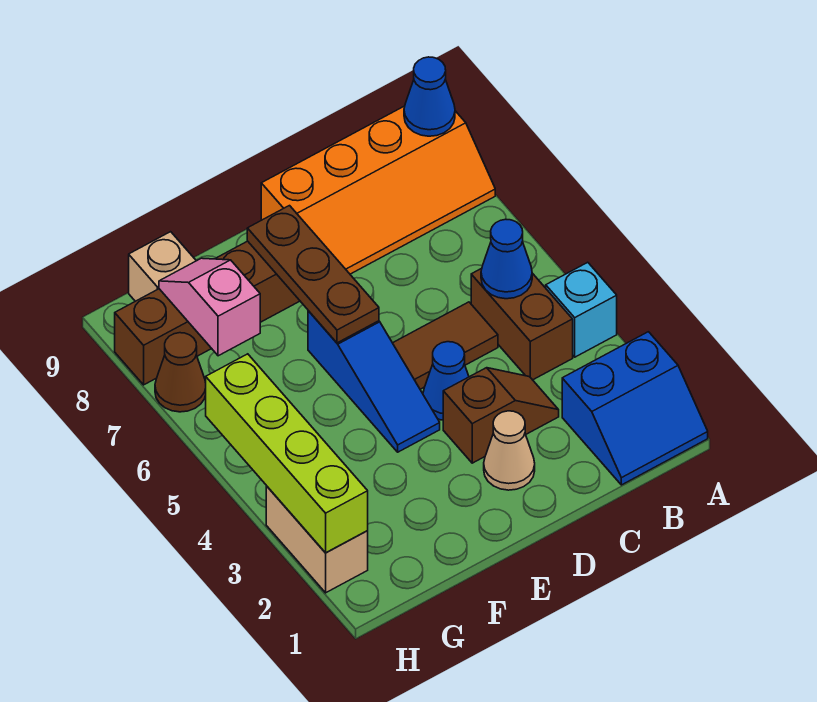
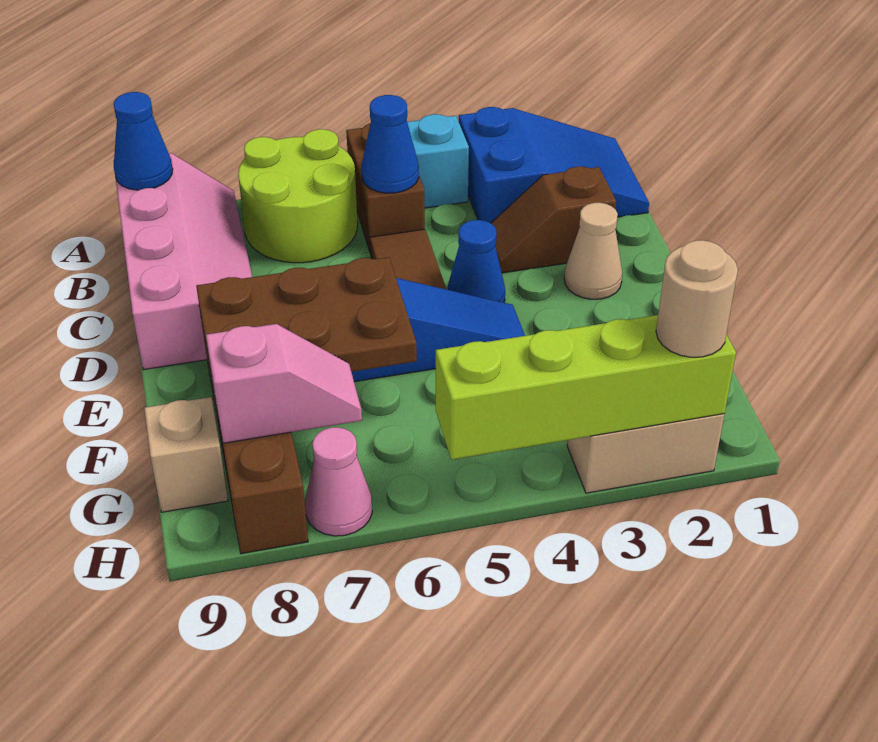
blue 2x2 slope [562,332,708,485] -> blue 2x3 slope [459,107,649,223]
none -> lime 2x2 round brick [238,129,358,263]
orange 2x4 slope [261,106,495,274] -> pink 2x4 slope [113,153,252,370]
brown 1x2 brick [471,268,573,380] -> brown 1x2 brick turned to [346,123,425,253]
brown 1x2 slope [443,368,559,463] -> brown 1x2 slope turned to [491,166,616,273]
brown 1x3 plate [247,206,379,343] -> brown 2x3 plate [196,257,417,388]
pink 1x2 slope [159,258,260,356] -> pink 1x2 slope turned to [206,324,362,443]
none -> tan 1x1 round brick [656,240,738,357]
brown 1x1 cone [155,333,206,412] -> pink 1x1 cone [305,427,372,536]

